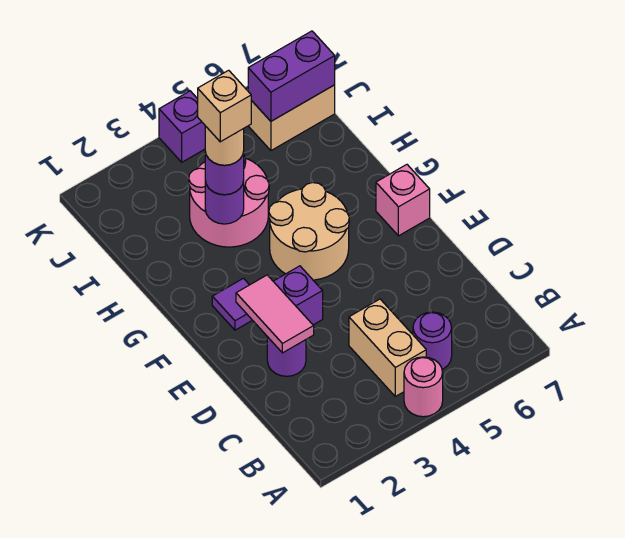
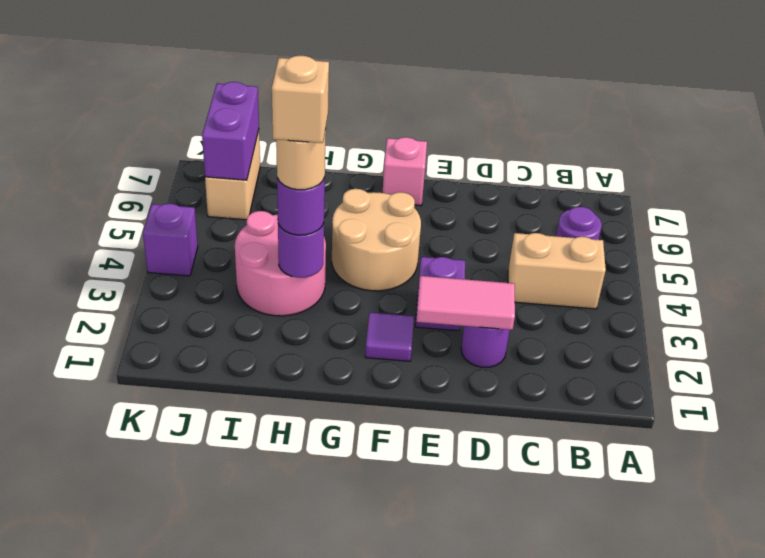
pink 1x1 round brick [404,357,443,417] -> none

